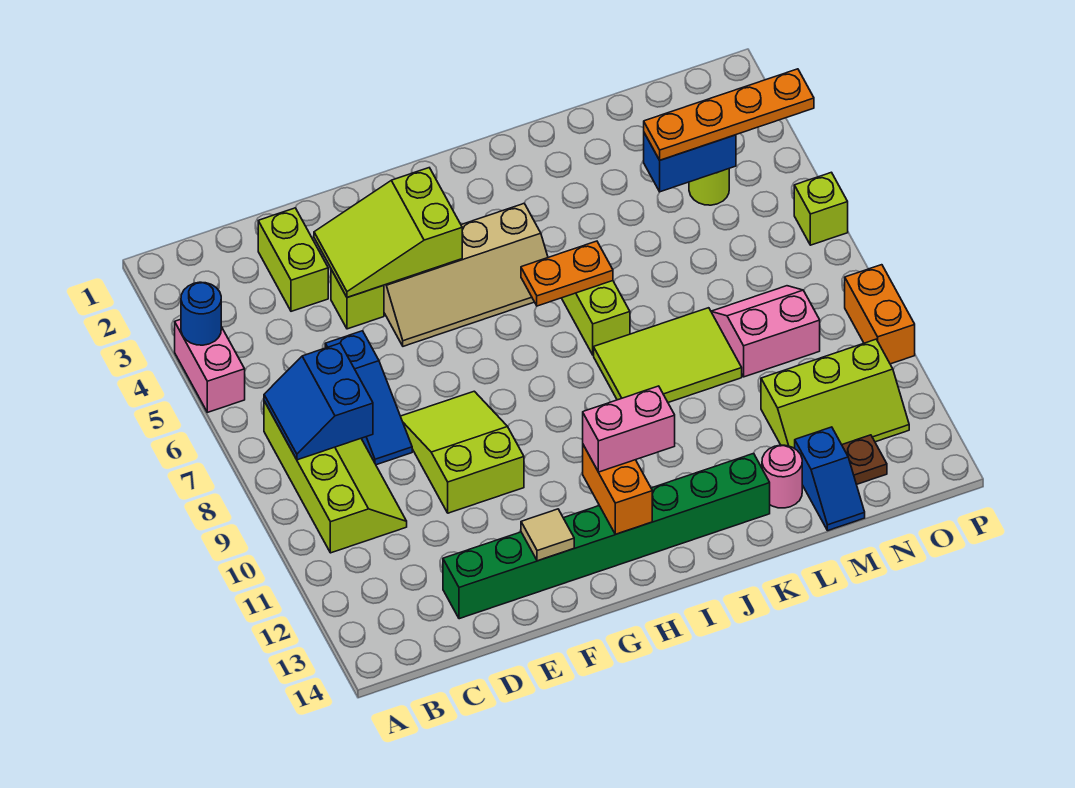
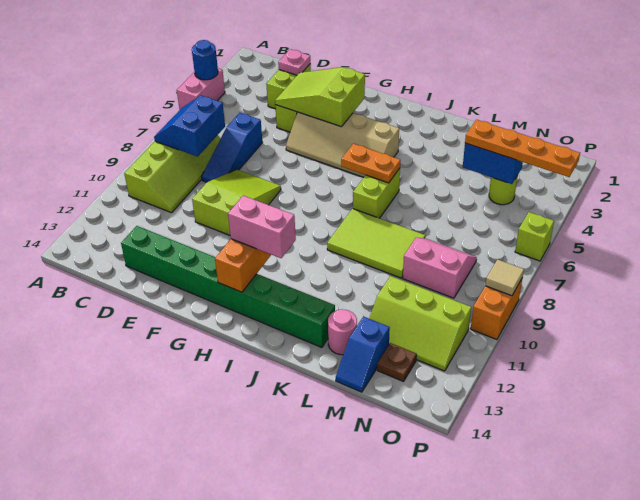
none -> pink 1x1 plate [278,49,310,75]
tan 1x1 tile [521,509,574,561] -> tan 1x1 tile moved to [485,260,524,296]

